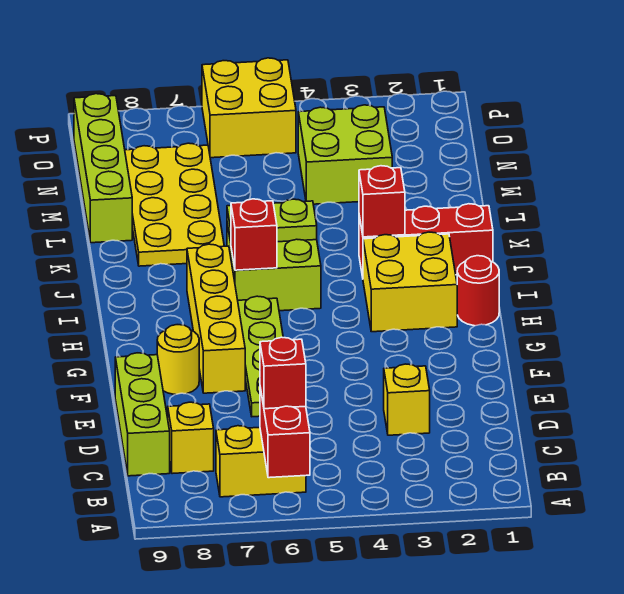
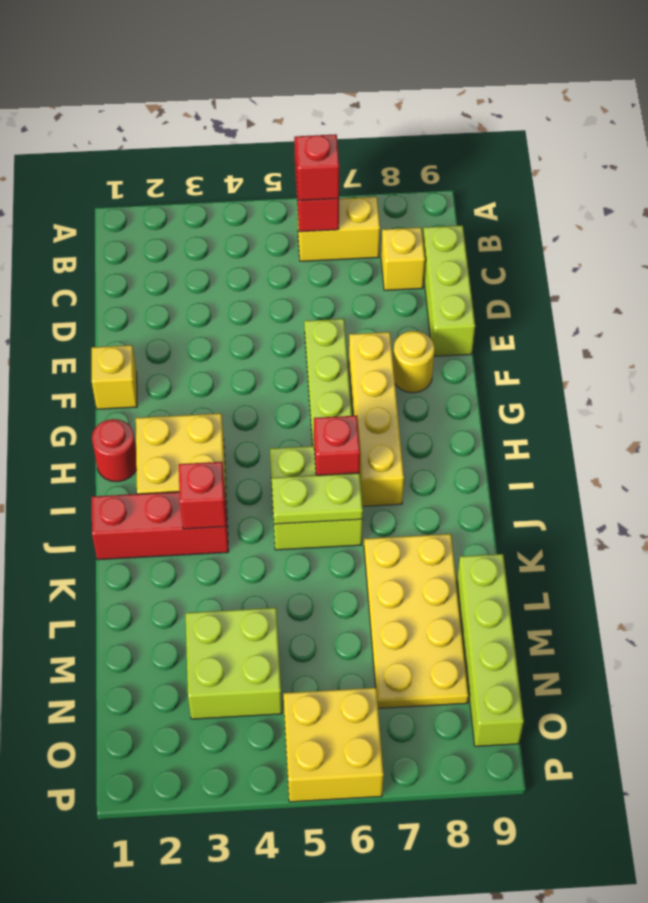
yellow 1x1 brick [384,364,430,435] -> yellow 1x1 brick moved to [92,345,137,409]

